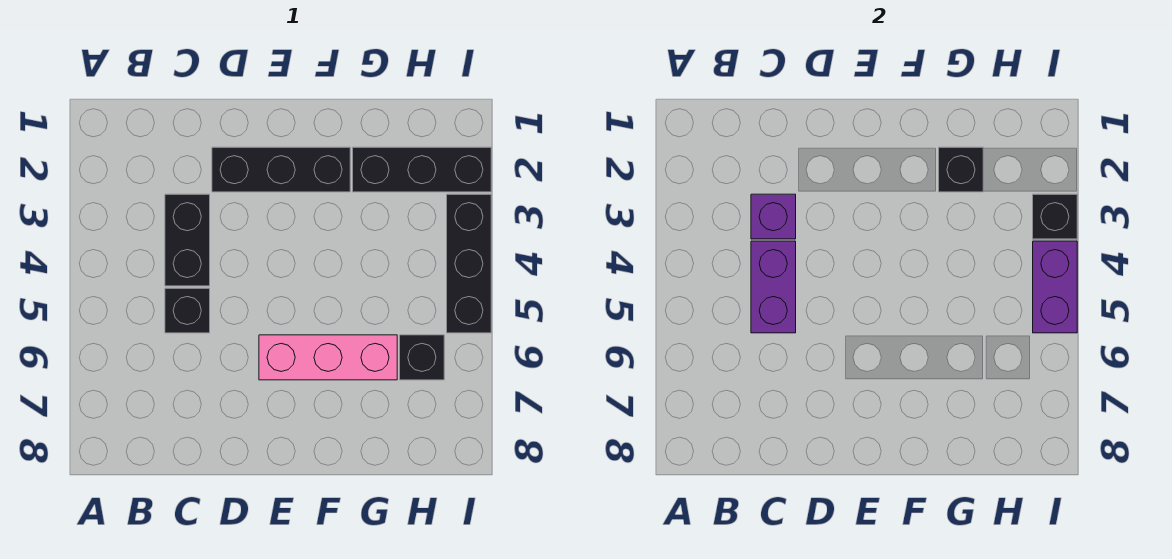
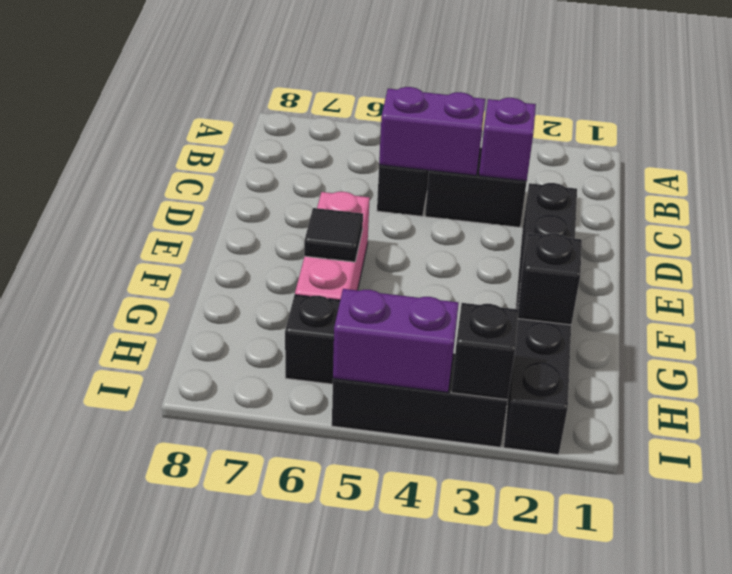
none -> black 1x1 tile [304,208,363,262]

